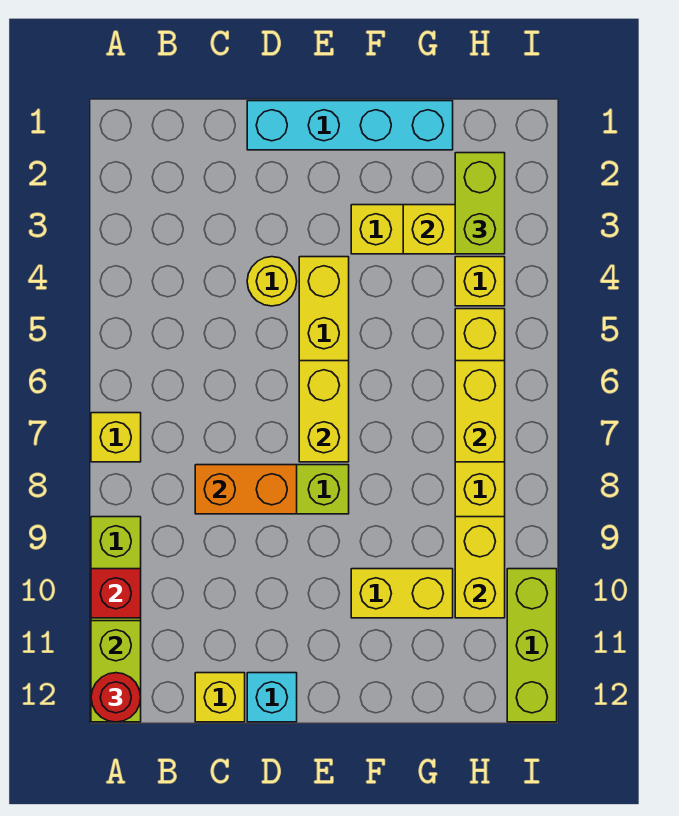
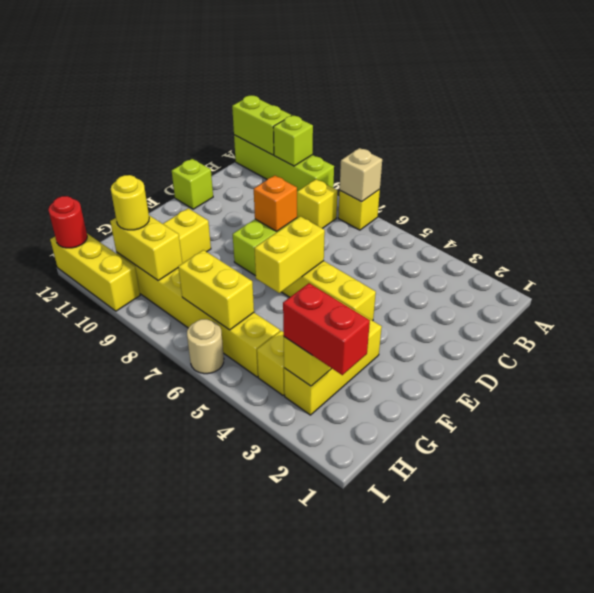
none -> tan 1x1 brick [340,148,382,202]
red 1x1 brick [91,569,141,618] -> lime 1x1 brick [273,115,313,166]
red 1x1 round brick [91,673,141,722] -> red 1x1 round brick moved to [48,196,87,248]
orange 1x2 brick [195,465,297,514] -> orange 1x1 brick [254,175,297,231]
yellow 1x1 brick [195,673,245,722] -> yellow 1x1 brick moved to [297,179,338,228]
cyan 1x4 brick [247,101,453,150] -> none
yellow 1x1 round brick [247,257,297,306] -> yellow 1x1 round brick moved to [111,175,149,230]
cyan 1x1 brick [247,673,297,722] -> lime 1x1 brick [172,159,213,209]
yellow 1x2 brick [299,361,349,462] -> yellow 1x2 brick turned to [254,216,325,293]
lime 1x2 brick [455,153,505,254] -> red 1x2 brick [283,283,370,375]
none -> tan 1x1 round brick [187,319,224,374]
lime 1x3 brick [507,569,557,722] -> yellow 1x3 brick [50,234,140,311]

